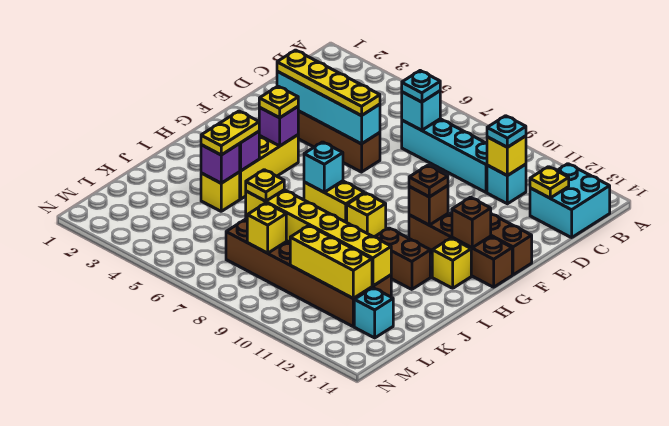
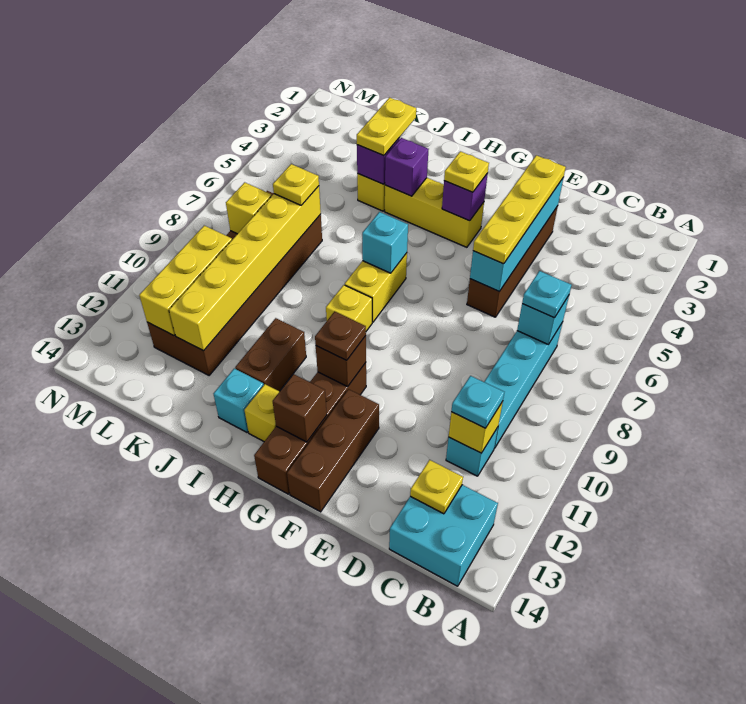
yellow 1x2 plate [201,111,259,155] -> yellow 1x2 plate turned to [357,98,416,156]
cyan 1x1 brick [354,288,393,338] -> cyan 1x1 brick moved to [214,368,264,432]

